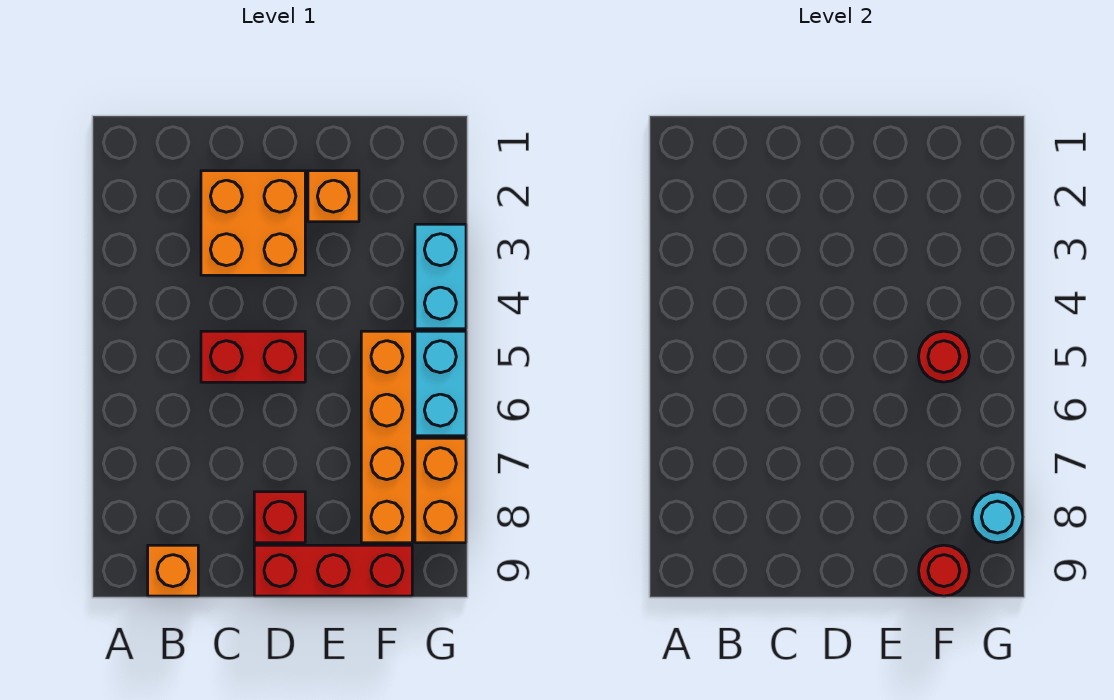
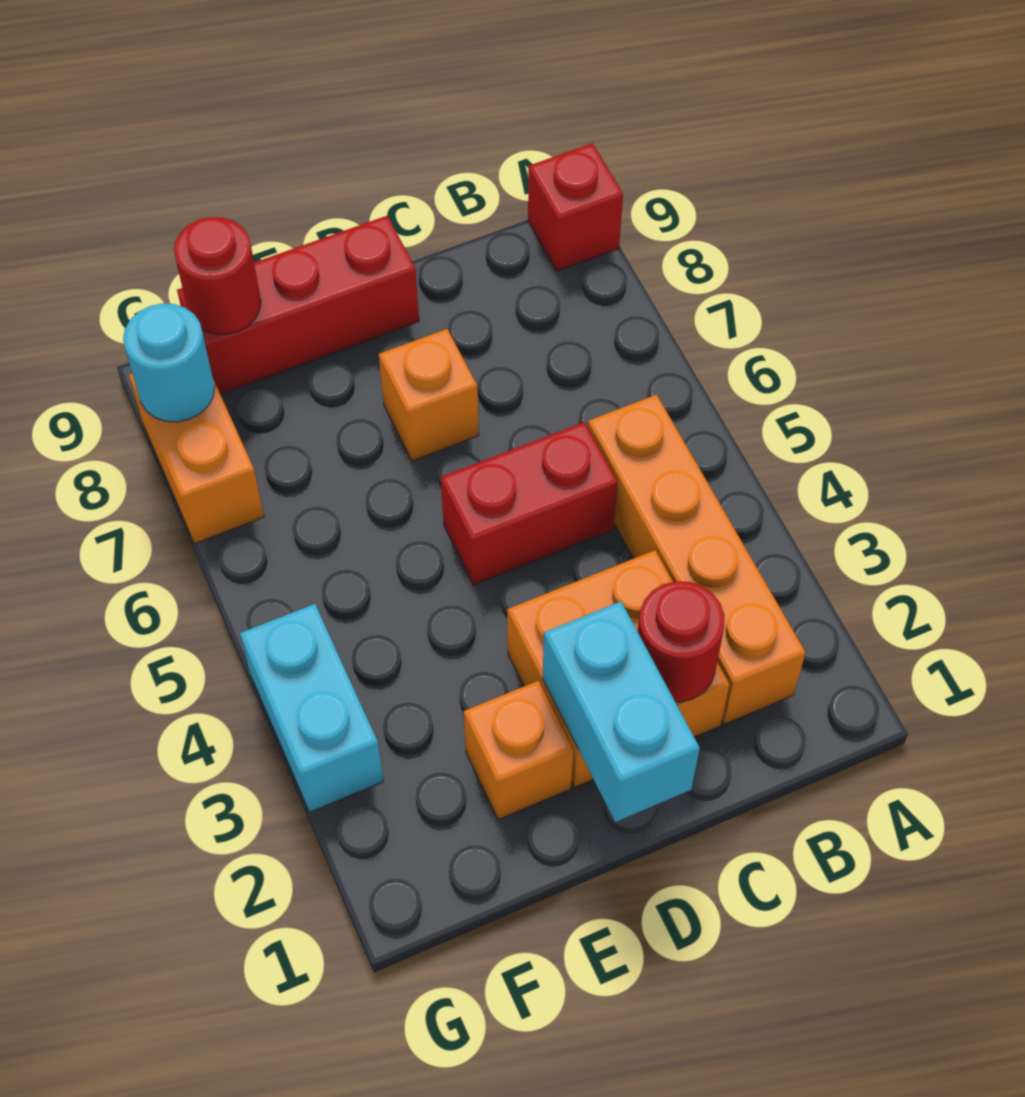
orange 1x1 brick [148,545,198,596] -> orange 1x1 brick moved to [379,329,479,461]
red 1x1 brick [254,492,305,543] -> red 1x1 brick moved to [528,143,623,271]
orange 1x4 brick [361,331,412,543] -> orange 1x4 brick moved to [588,395,806,724]
red 1x1 round brick [919,331,969,382] -> red 1x1 round brick moved to [638,581,724,702]
cyan 1x2 brick [415,331,466,436] -> cyan 1x2 brick moved to [543,601,700,822]

